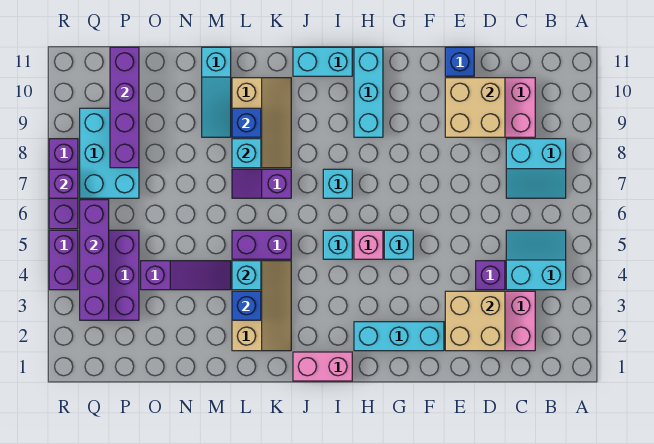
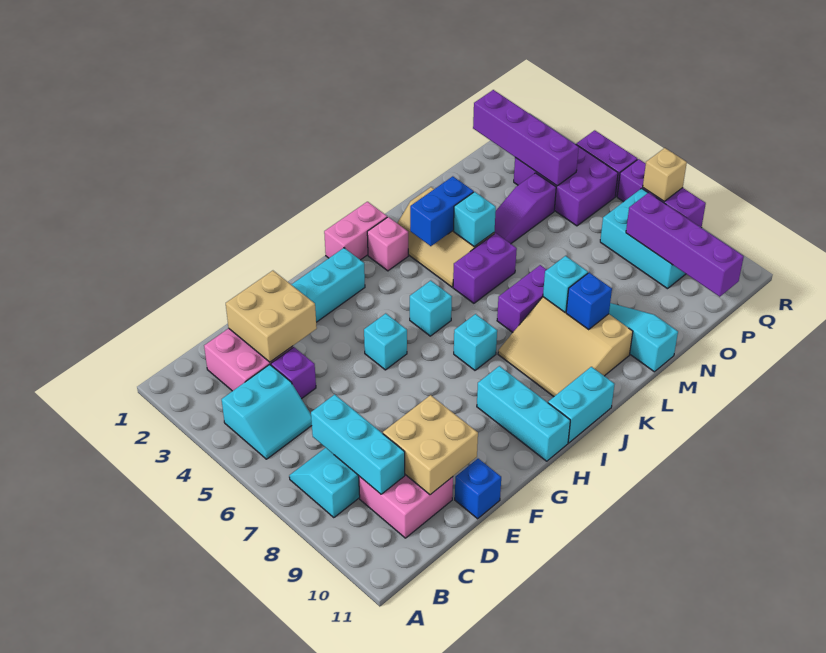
none -> cyan 1x3 brick [311,394,405,494]
pink 1x1 brick [354,230,383,259] -> pink 1x1 brick moved to [367,217,408,271]
purple 1x2 slope [232,169,291,198] -> purple 1x2 brick [497,265,547,332]
tan 2x3 slope [232,78,291,168] -> tan 3x3 slope [498,297,633,397]
blue 1x1 brick [232,291,261,320] -> blue 1x2 brick [410,176,474,246]
purple 1x4 brick [80,200,109,320] -> purple 1x4 brick moved to [473,90,579,186]
purple 1x1 brick [49,169,78,198] -> tan 1x1 brick [643,148,687,202]

